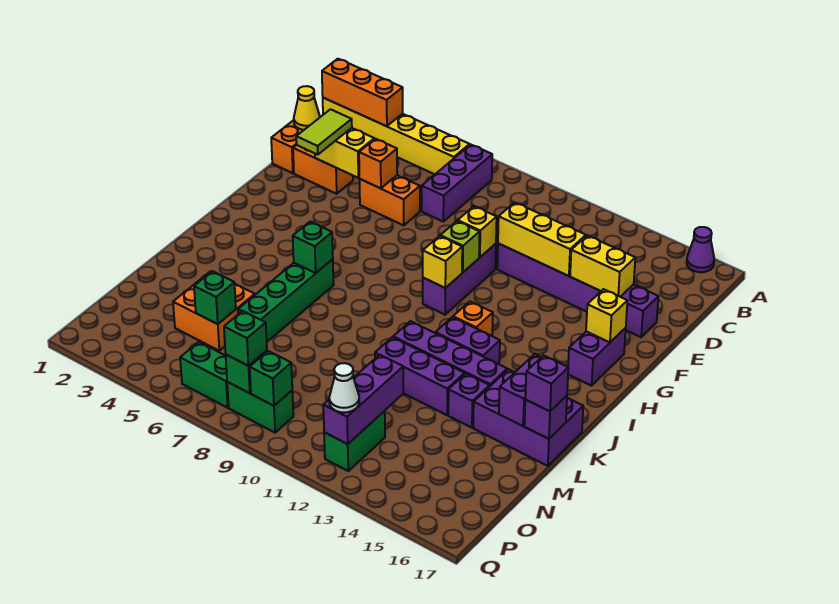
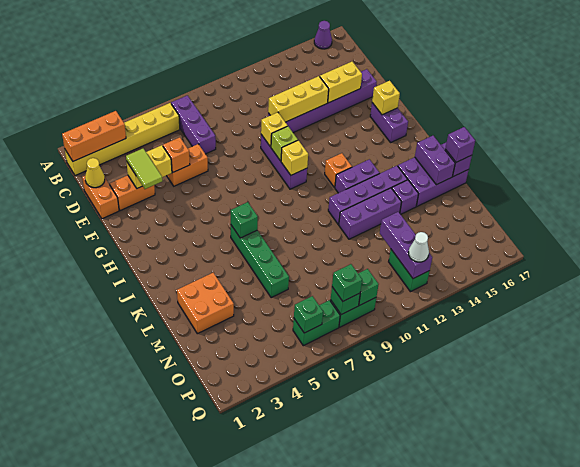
orange 2x2 brick [173,272,255,351] -> orange 2x2 brick moved to [177,273,234,334]
green 1x1 brick [194,271,236,324] -> green 1x1 brick moved to [294,296,323,333]

